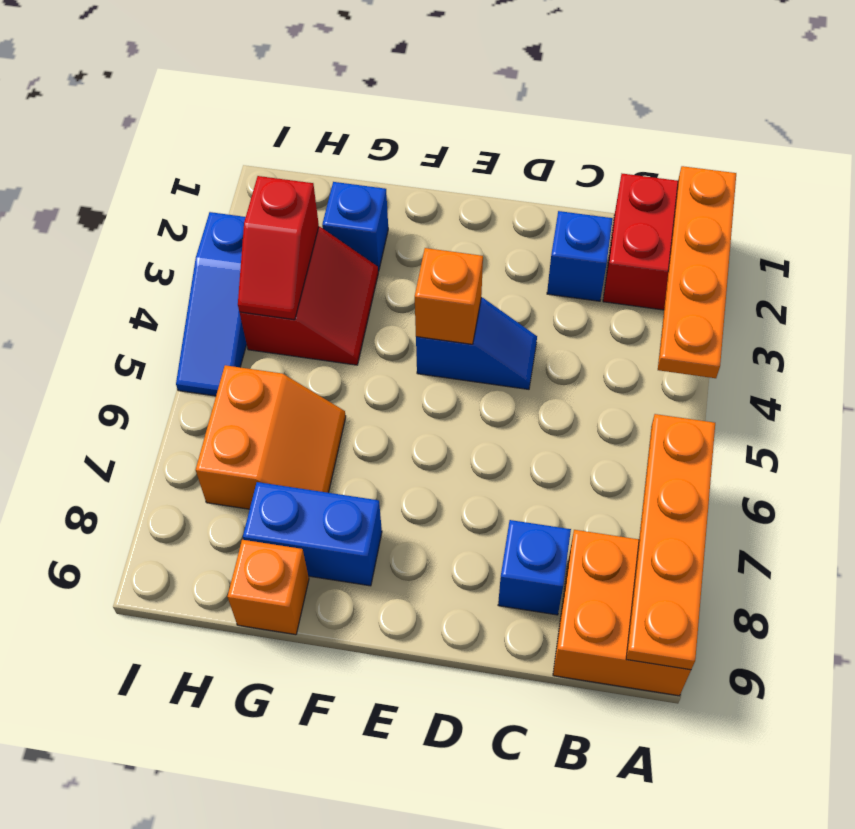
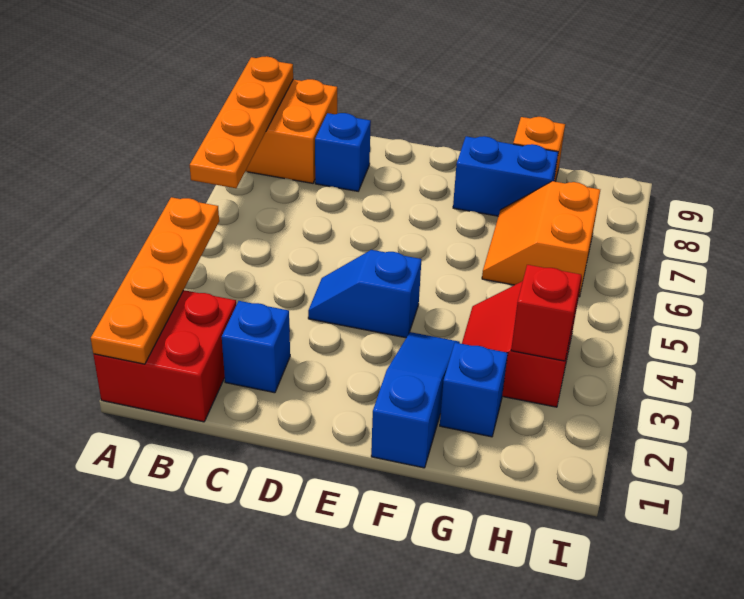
orange 1x1 brick [415,248,483,344] -> none
blue 1x3 slope [176,212,247,396] -> blue 1x3 slope moved to [371,332,460,468]

